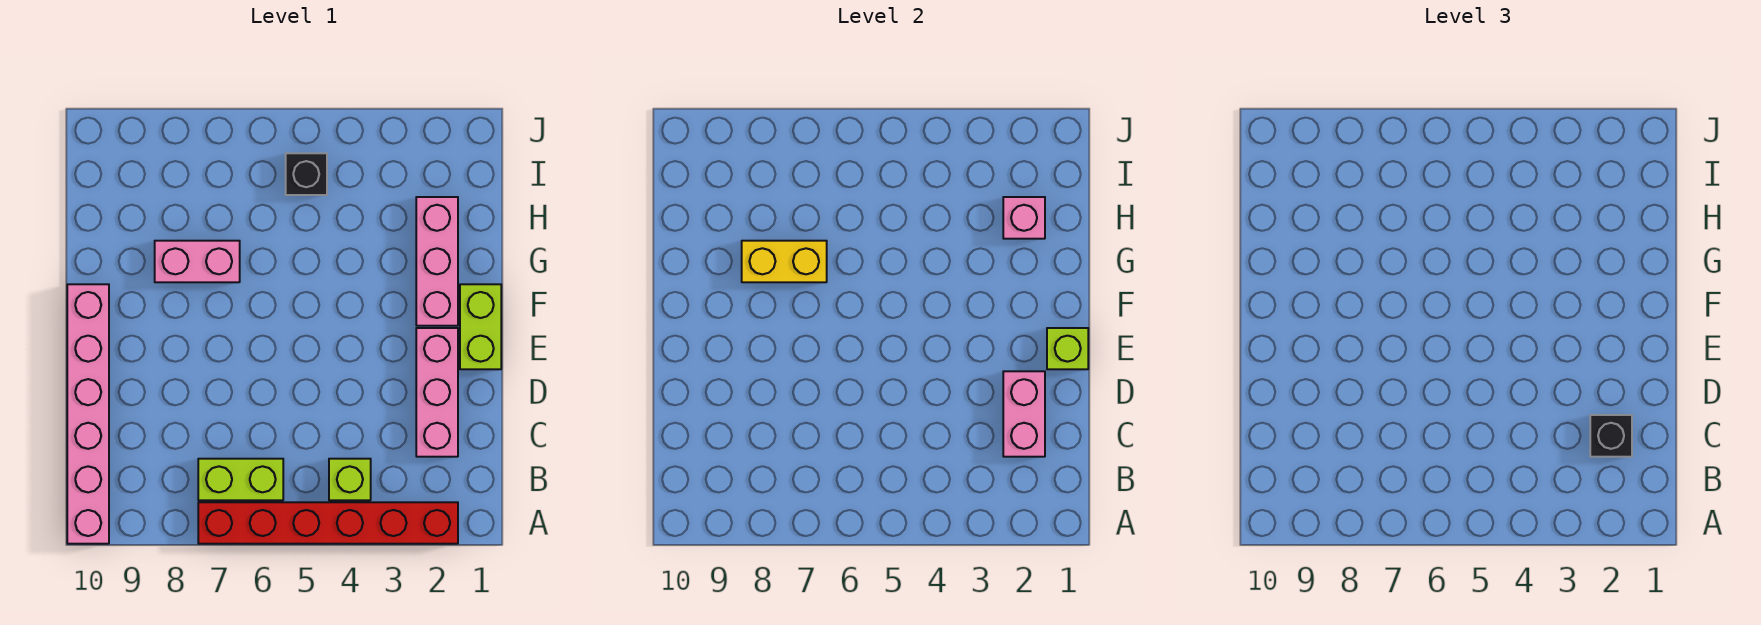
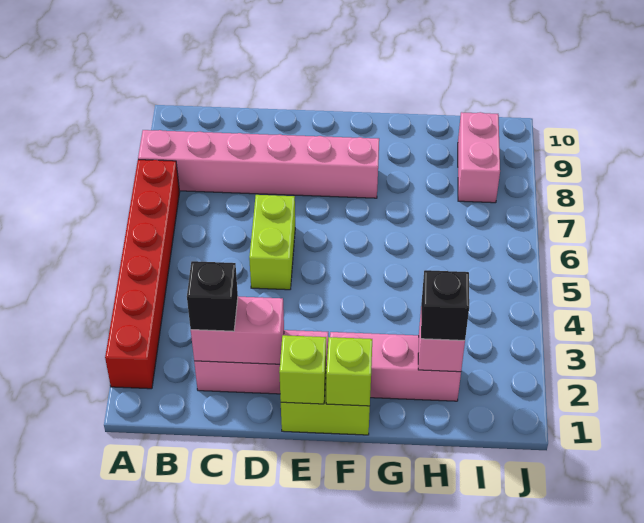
pink 1x6 brick [67,284,109,544] -> pink 1x6 brick moved to [138,130,379,198]
lime 1x1 brick [329,459,371,500] -> lime 1x1 brick moved to [326,337,372,406]
lime 1x2 brick [198,459,283,500] -> lime 1x2 brick moved to [249,195,295,290]
pink 1x2 brick [155,241,240,282] -> pink 1x2 brick moved to [458,112,500,203]
yellow 1x2 brick [742,241,827,282] -> none
black 1x1 brick [286,153,327,195] -> black 1x1 brick moved to [421,270,469,340]

